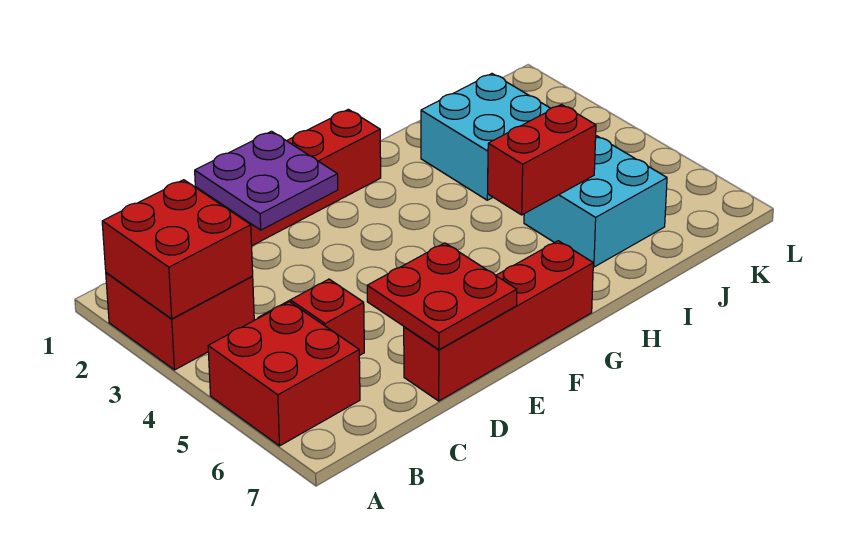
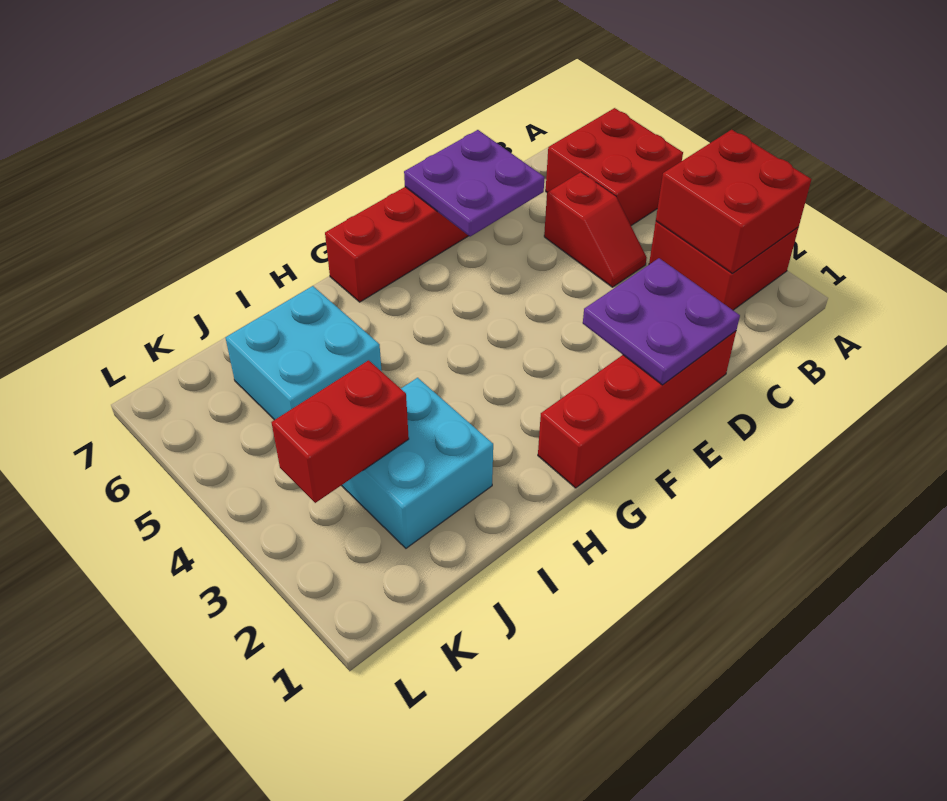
red 2x2 plate [367,243,517,350] -> purple 2x2 plate [404,130,545,237]
red 1x2 brick [488,105,596,215] -> red 1x2 brick moved to [271,360,409,503]

